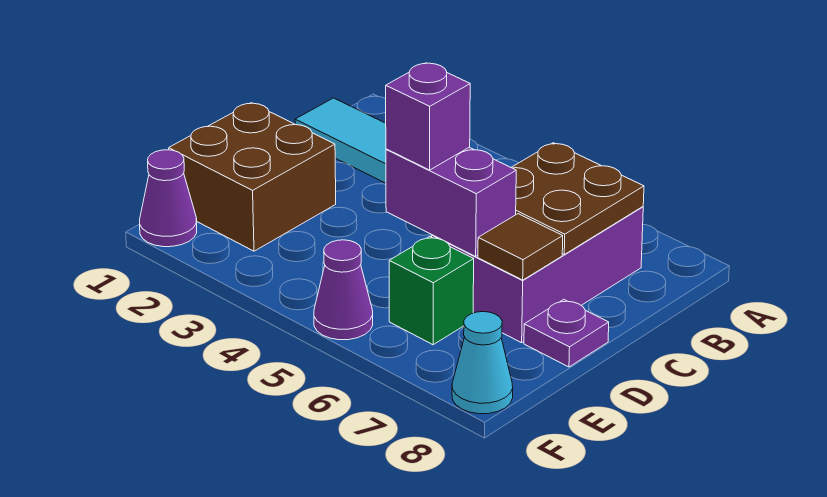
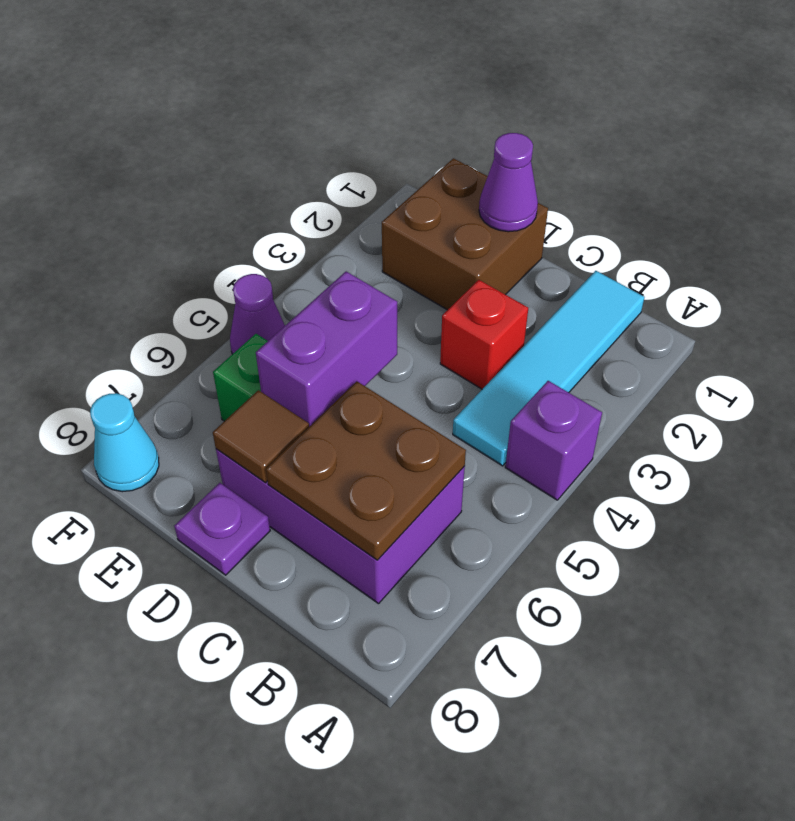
none -> red 1x1 brick [440,280,528,389]
purple 1x1 brick [386,63,470,170] -> purple 1x1 brick moved to [505,381,602,500]
purple 1x1 cone [140,150,197,247] -> purple 1x1 cone moved to [479,133,538,232]

